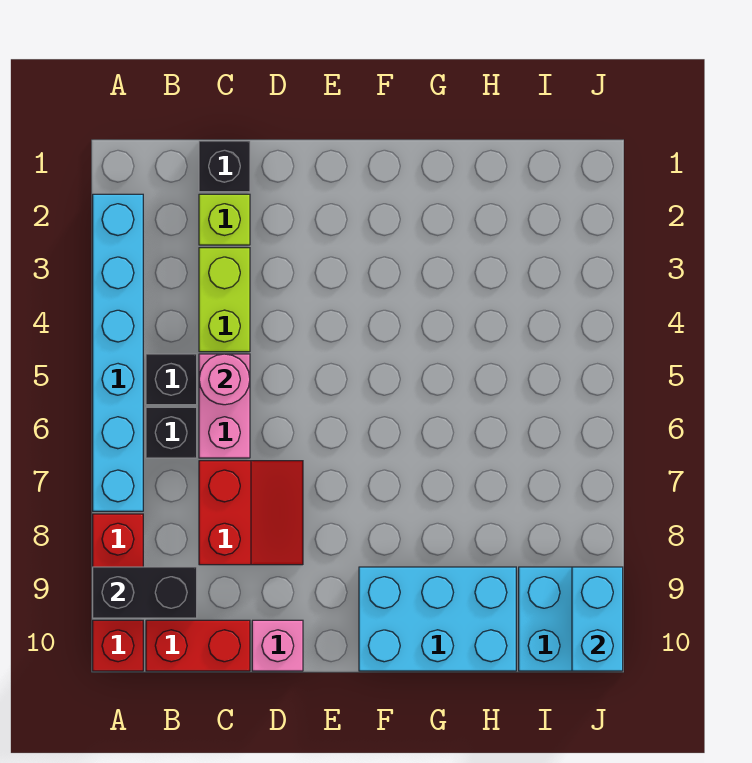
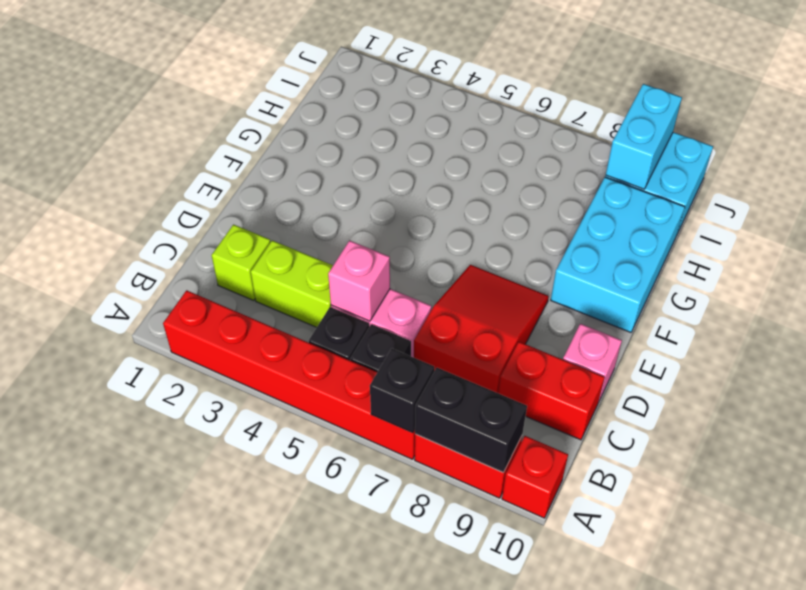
cyan 1x6 brick [93,194,143,511] -> red 1x6 brick [163,290,415,459]
black 1x2 brick [93,567,197,618] -> black 1x2 brick turned to [415,368,527,472]
red 1x2 brick [146,620,250,671] -> red 1x2 brick turned to [498,342,605,440]
black 1x1 brick [199,141,250,192] -> black 1x1 brick moved to [370,349,434,433]
pink 1x1 round brick [199,354,250,405] -> pink 1x1 brick [328,241,390,321]
red 2x2 slope [199,461,303,565] -> red 2x3 slope [414,265,549,393]
cyan 1x2 brick [572,567,623,671] -> cyan 1x2 brick turned to [606,84,682,189]

